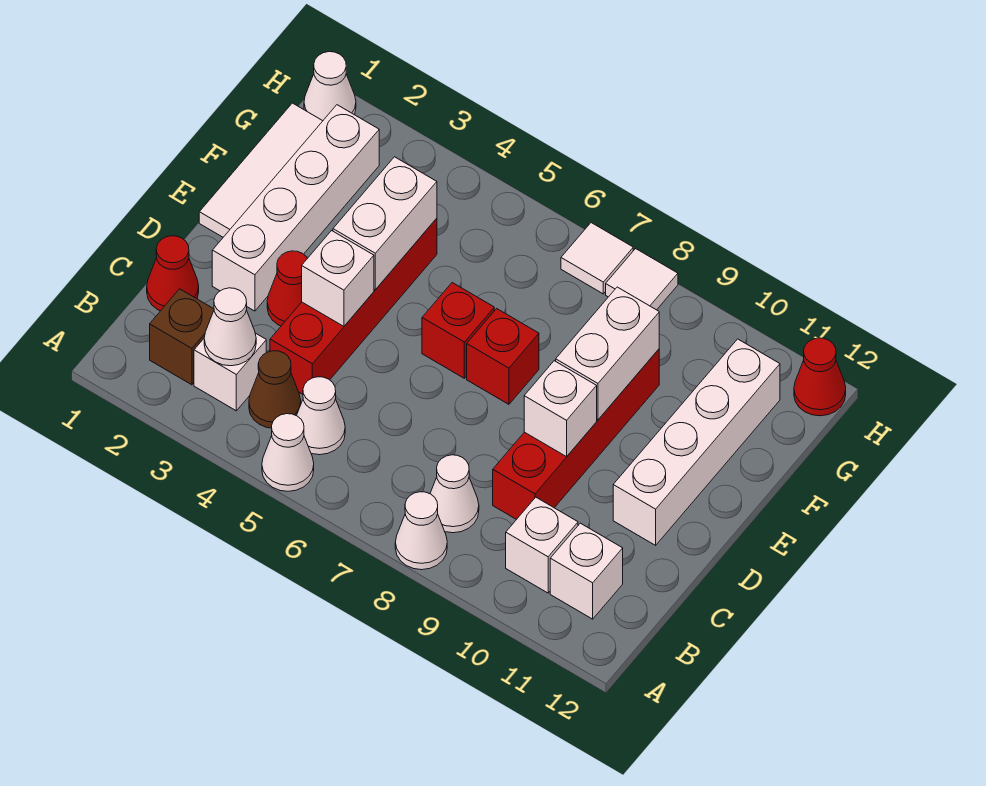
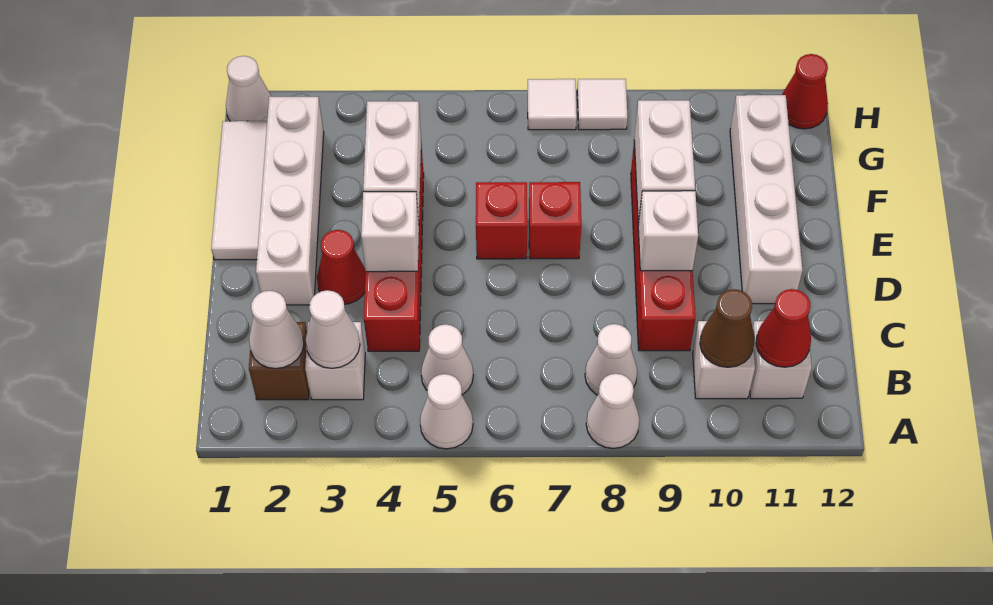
none -> white 1x1 cone [249,291,304,369]
brown 1x1 cone [249,351,301,428] -> brown 1x1 cone moved to [700,289,755,367]
red 1x1 cone [147,236,199,311] -> red 1x1 cone moved to [756,289,811,367]

